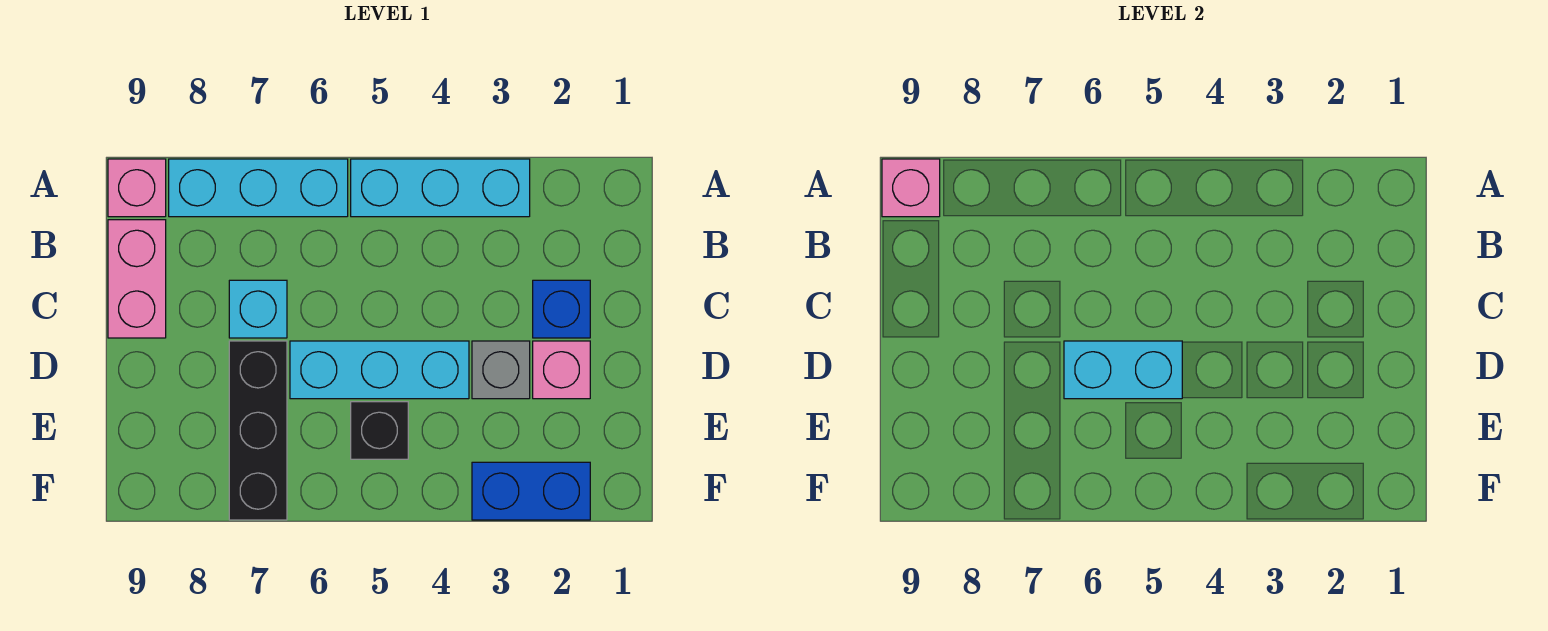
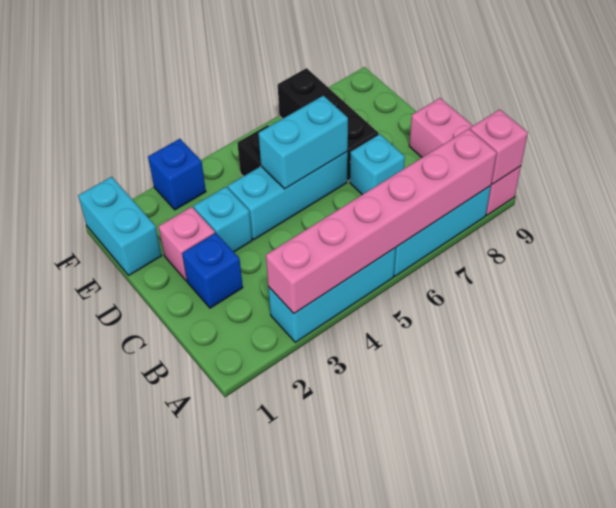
none -> pink 1x6 brick [266,129,497,313]
grey 1x1 brick [472,341,530,399] -> cyan 1x1 brick [194,187,252,252]
none -> cyan 1x2 brick [78,177,162,275]
blue 1x2 brick [472,462,590,520] -> blue 1x1 brick [148,139,206,210]

